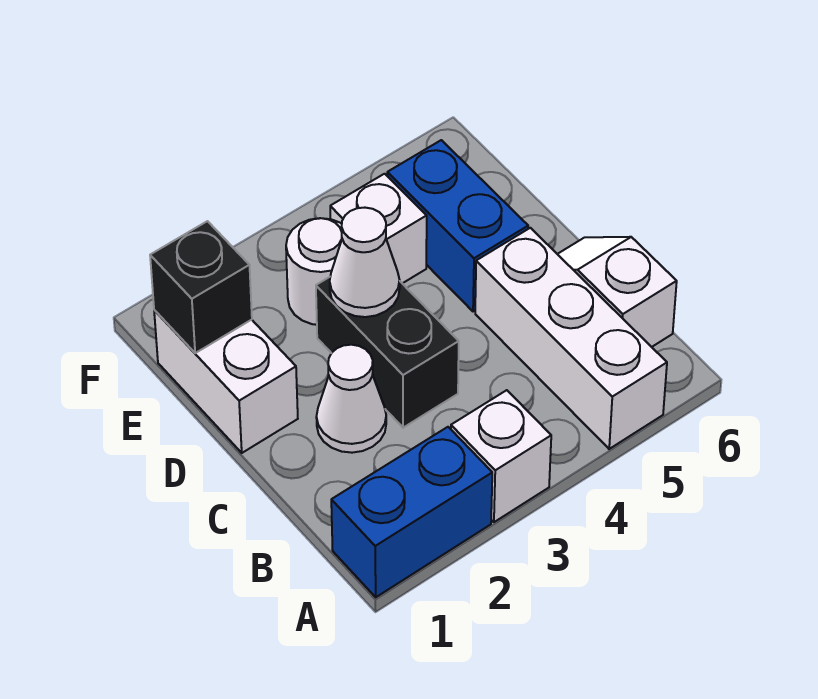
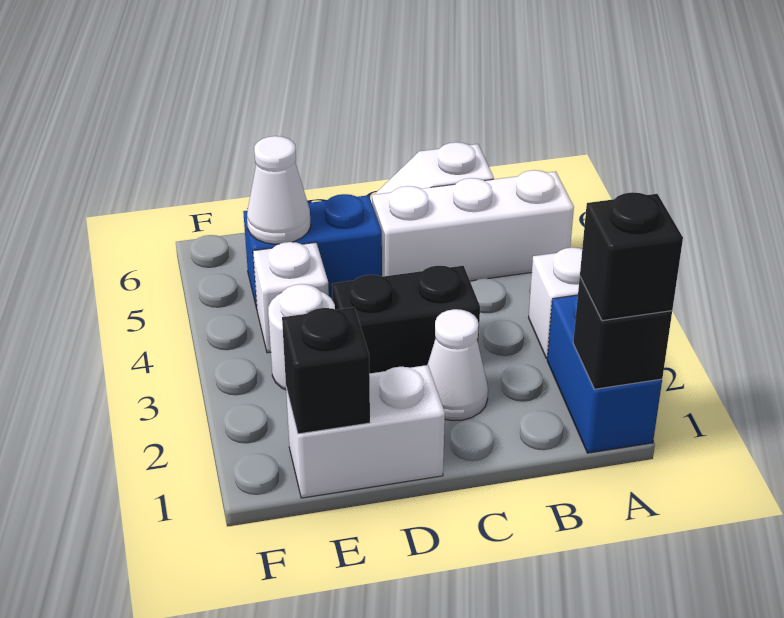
none -> black 1x1 brick [573,277,672,389]
none -> black 1x1 brick [580,192,683,321]
white 1x1 cone [330,208,400,317] -> white 1x1 cone moved to [247,136,311,244]

